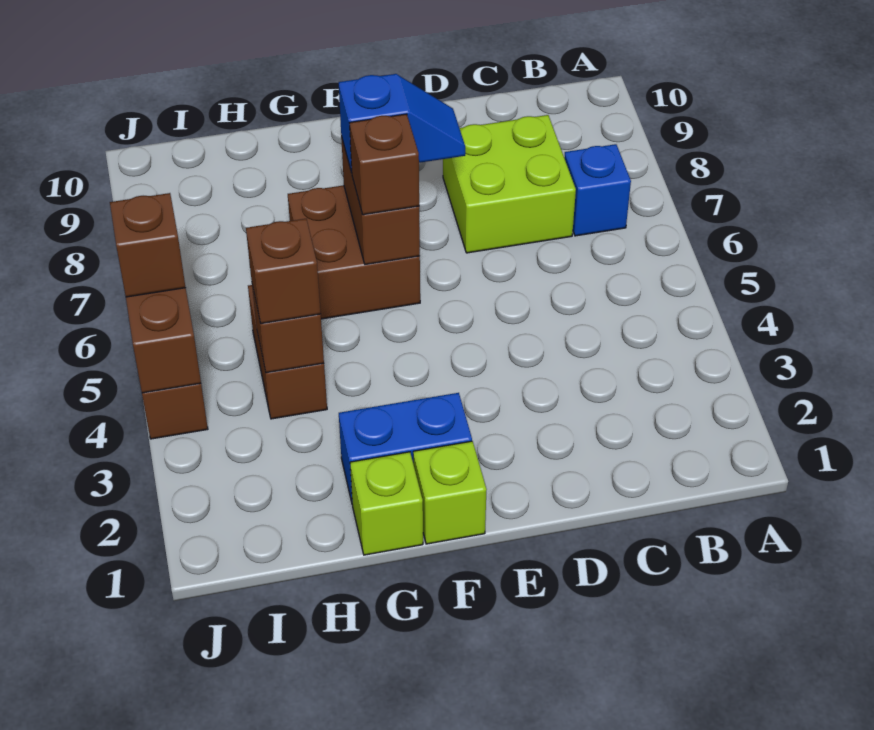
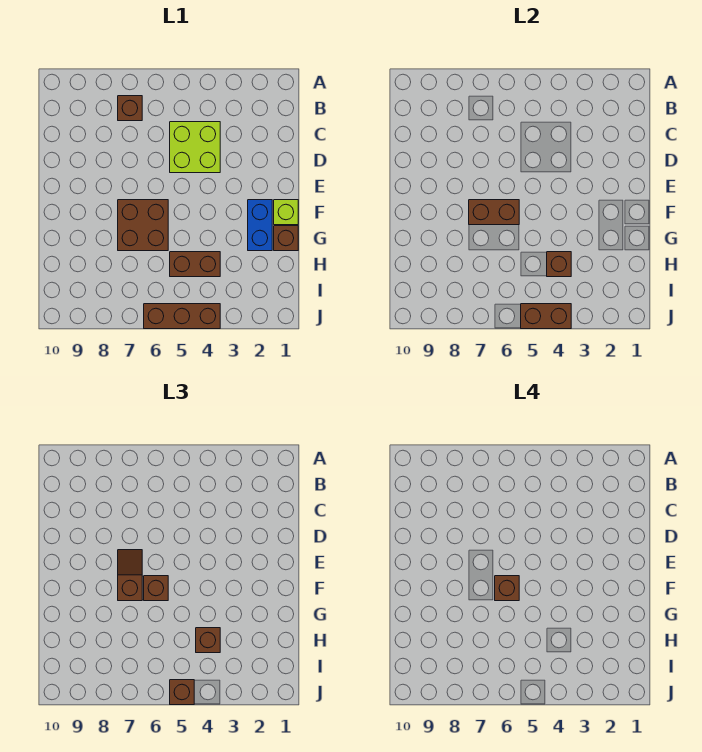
blue 1x1 brick [564,144,631,236] -> brown 1x1 brick [118,96,142,121]
lime 2x2 brick [443,115,576,253] -> lime 2x2 brick moved to [170,122,220,173]
blue 1x2 slope [339,74,465,173] -> brown 1x2 slope [118,550,142,601]
none -> brown 1x1 brick [495,576,519,601]
lime 1x1 brick [350,452,423,555] -> brown 1x1 brick [274,226,298,251]

